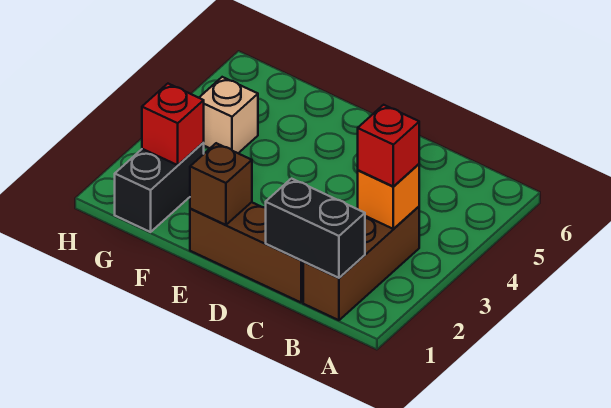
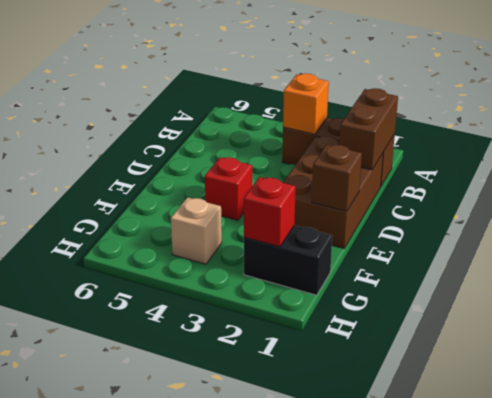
black 1x2 brick [266,179,365,278] -> brown 1x2 brick [339,88,398,170]
red 1x1 brick [358,105,419,187] -> red 1x1 brick moved to [205,157,252,220]
brown 1x3 brick [190,202,303,302] -> brown 2x3 brick [283,136,383,248]

